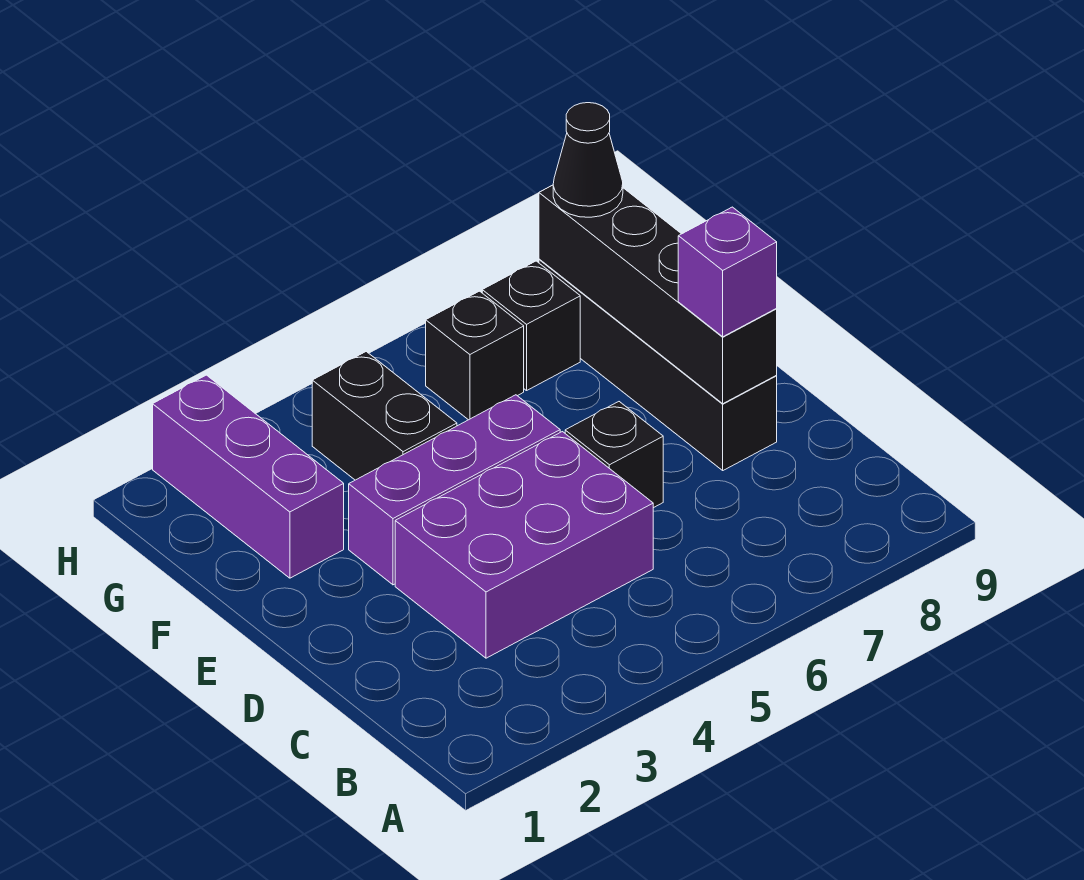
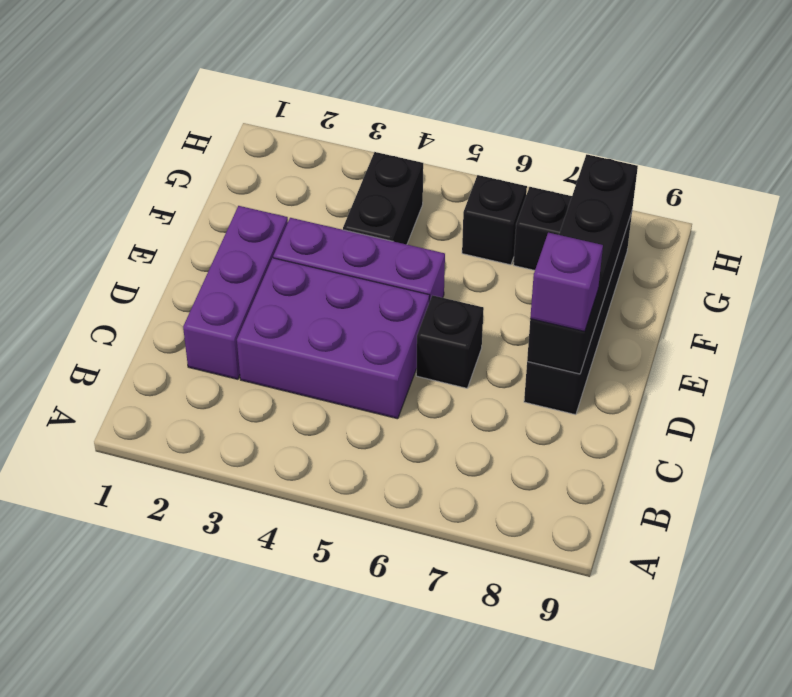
purple 1x3 brick [153,375,344,578] -> purple 1x3 brick moved to [183,206,288,379]
black 1x1 cone [553,103,623,217] -> none

